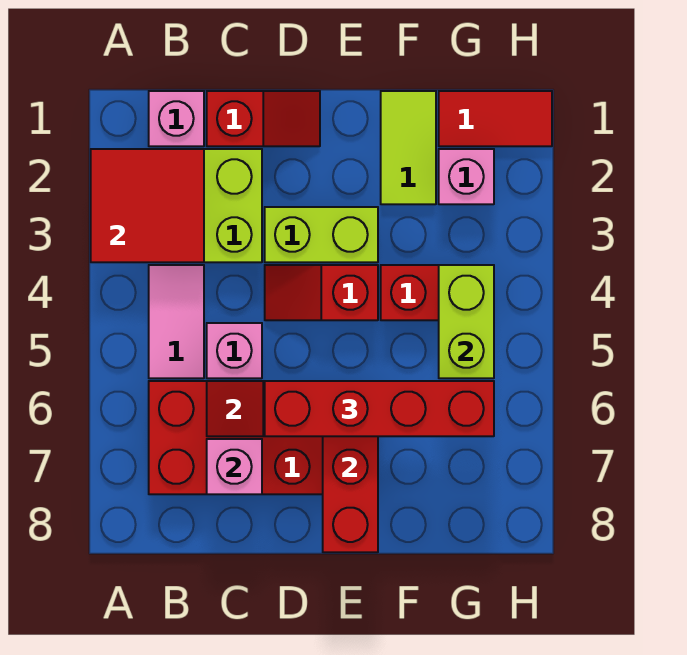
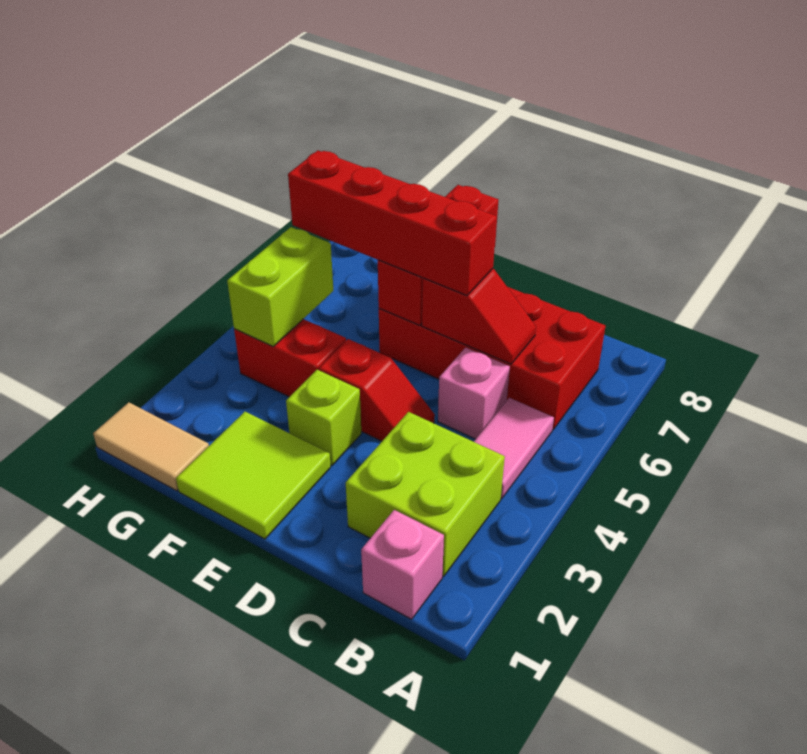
red 2x2 tile [91,149,204,262] -> none
red 1x2 slope [207,91,320,146] -> none
pink 1x1 brick [207,439,262,494] -> none
lime 1x2 brick [265,207,378,262] -> lime 1x1 brick [286,370,361,465]
lime 1x2 tile [381,91,436,204] -> lime 2x2 tile [176,412,331,539]
red 1x2 tile [439,91,552,146] -> tan 1x2 tile [93,402,209,491]
pink 1x1 brick [439,149,494,204] -> none

